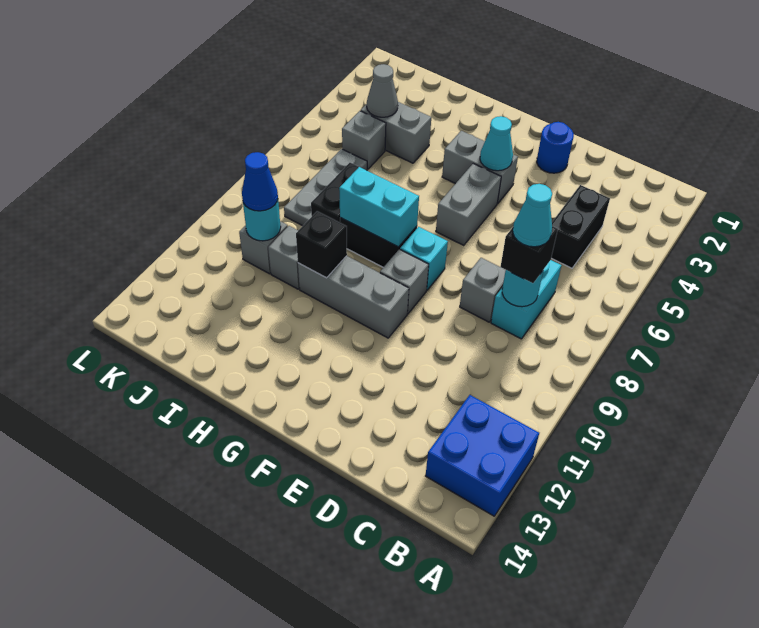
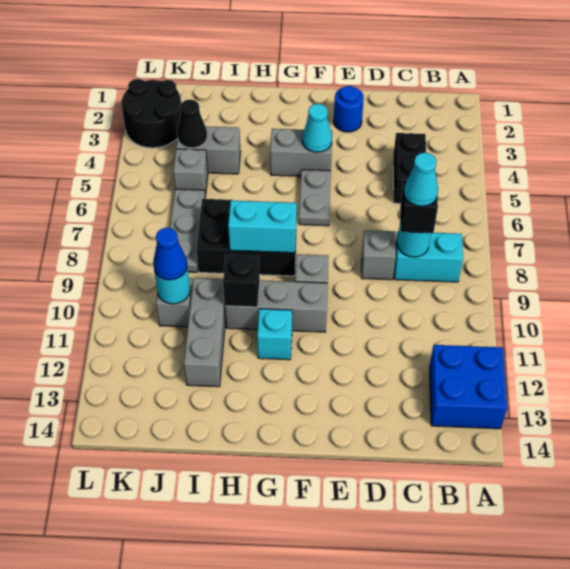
cyan 1x2 brick [491,260,561,339] -> cyan 1x2 brick turned to [394,231,463,282]
grey 1x2 brick [436,164,501,245] -> grey 1x2 plate [299,170,331,226]
cyan 1x1 brick [400,227,448,290] -> cyan 1x1 brick moved to [257,309,292,360]
grey 1x1 brick [268,226,299,289] -> grey 1x3 brick [184,278,226,387]
grey 1x1 cone [367,64,398,117] -> black 1x1 cone [177,99,207,148]
none -> black 2x2 round brick [121,79,181,148]

